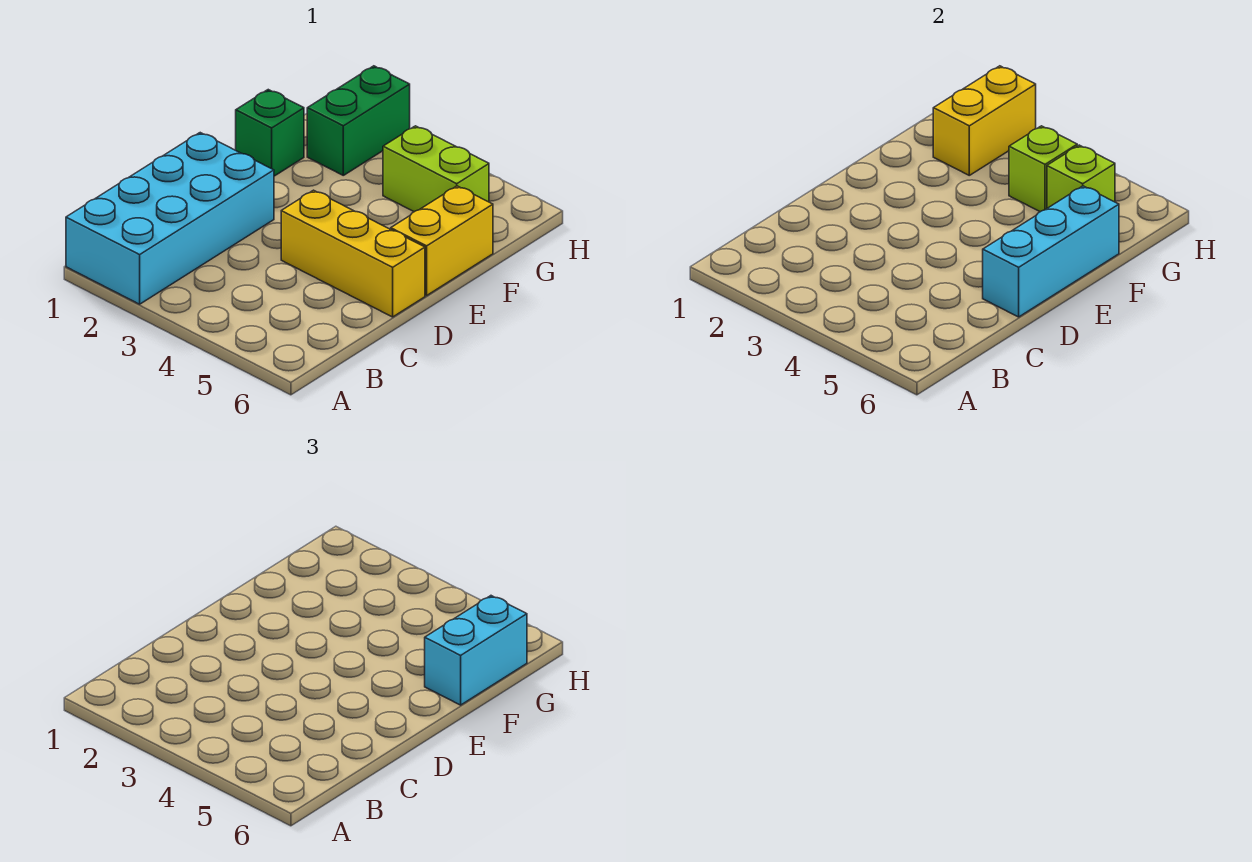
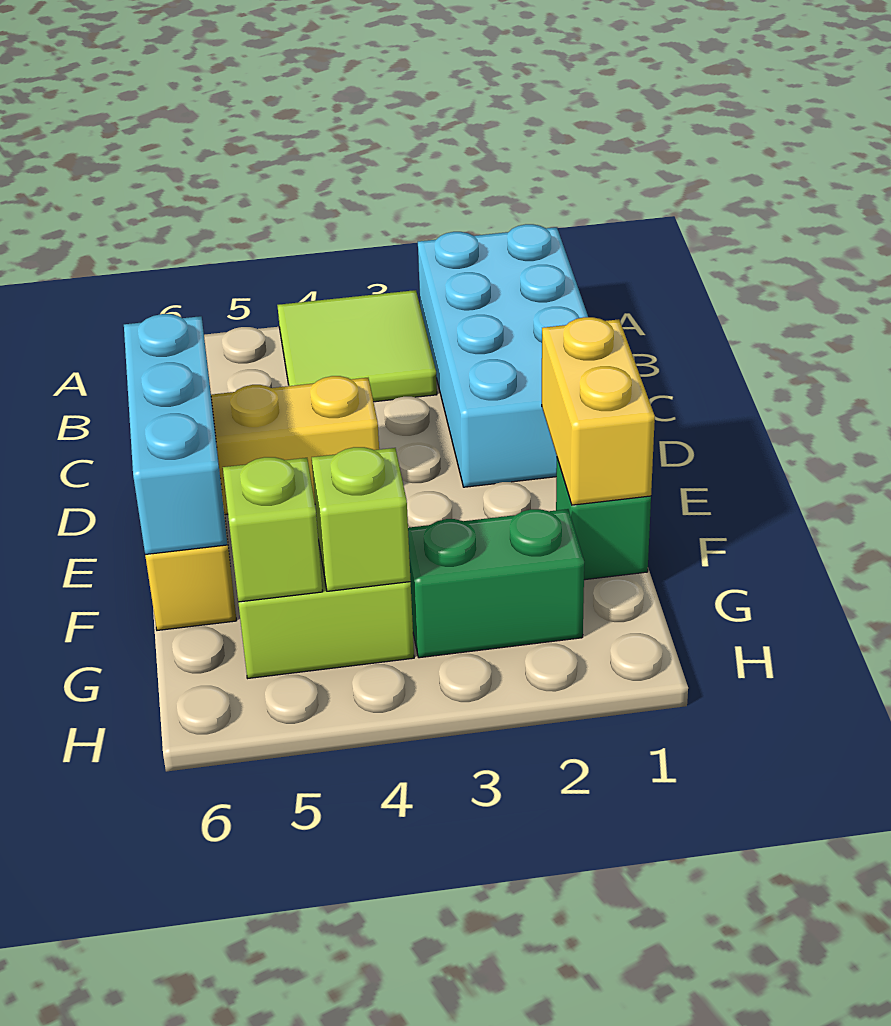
none -> lime 2x2 tile [277,290,437,402]
cyan 1x2 brick [425,596,527,705] -> none
green 1x2 brick [307,66,410,175] -> green 1x2 brick turned to [408,509,584,658]
yellow 1x2 brick [933,66,1036,175] -> yellow 1x2 brick moved to [542,317,655,505]

